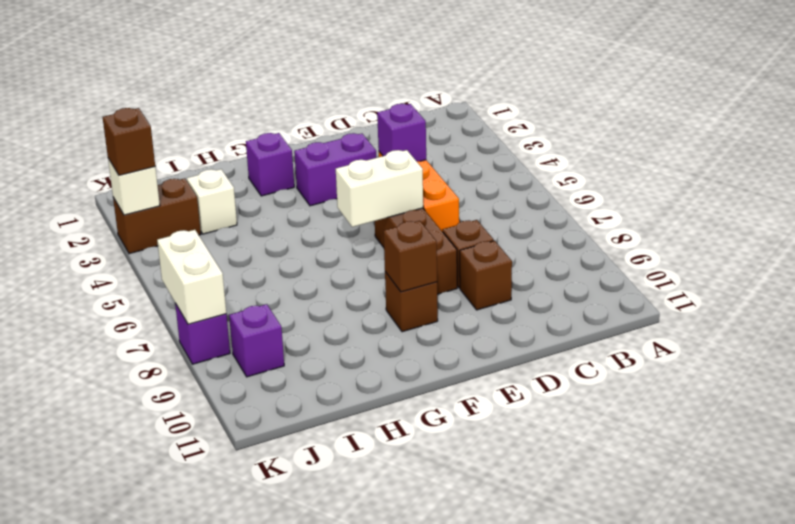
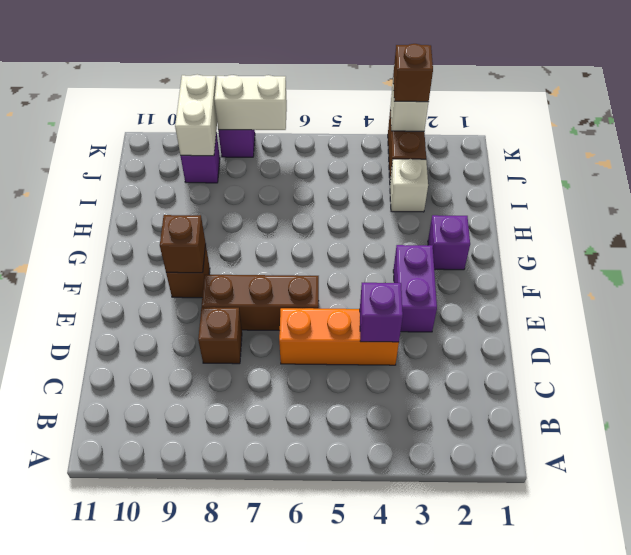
brown 1x1 brick [460,241,512,310] -> none
white 1x2 brick [336,150,423,227] -> white 1x2 brick moved to [175,75,217,156]

